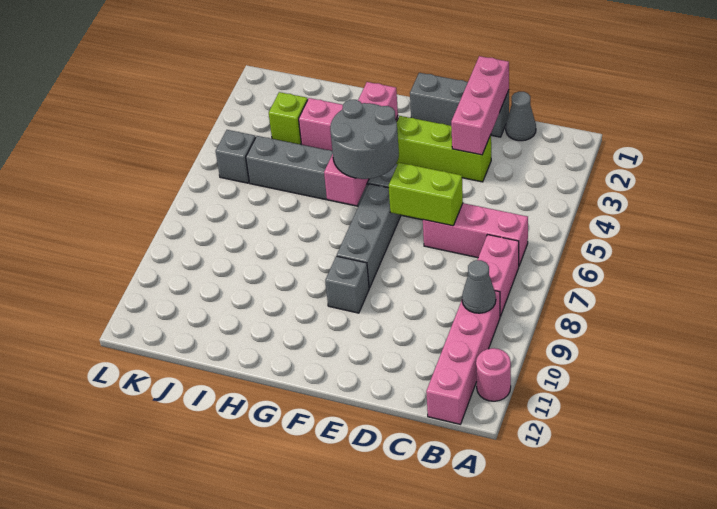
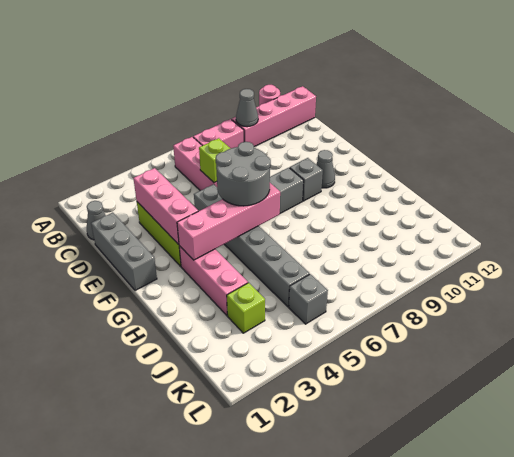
pink 1x3 brick [451,56,509,155] -> pink 1x3 brick turned to [133,168,198,244]
lime 1x2 brick [389,163,463,226] -> lime 1x1 brick [199,138,231,183]
none -> grey 1x1 cone [316,150,335,188]

